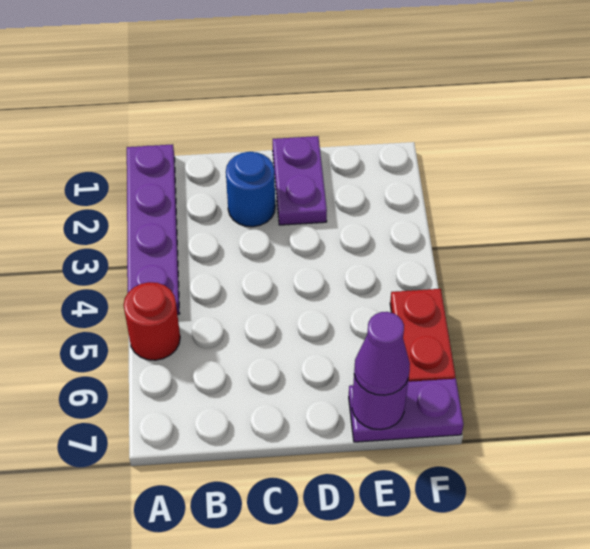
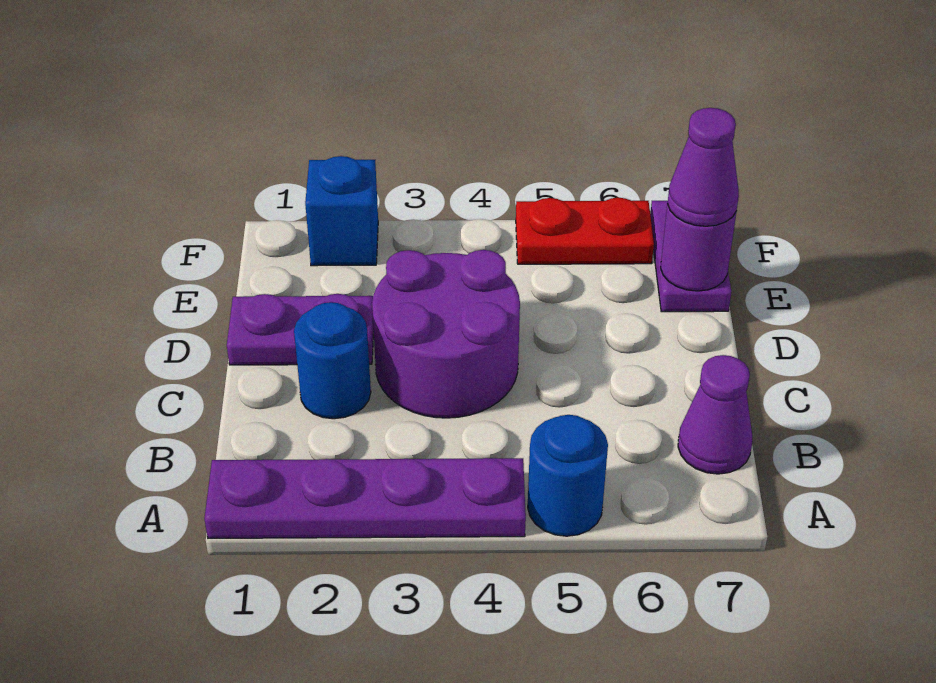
red 1x1 round brick [124,282,180,360] -> blue 1x1 round brick [528,415,608,536]
none -> purple 1x1 cone [678,355,752,474]
none -> purple 2x2 round brick [372,250,520,418]
none -> blue 1x1 brick [305,156,378,266]

